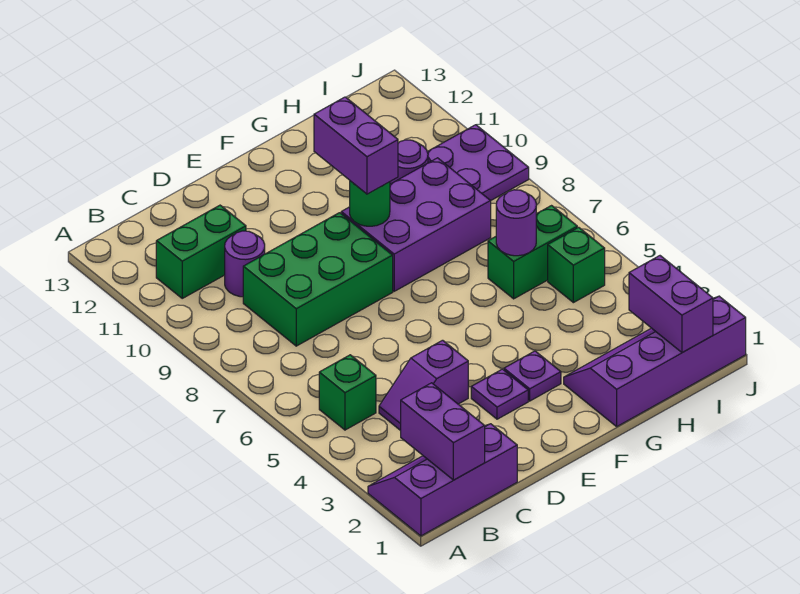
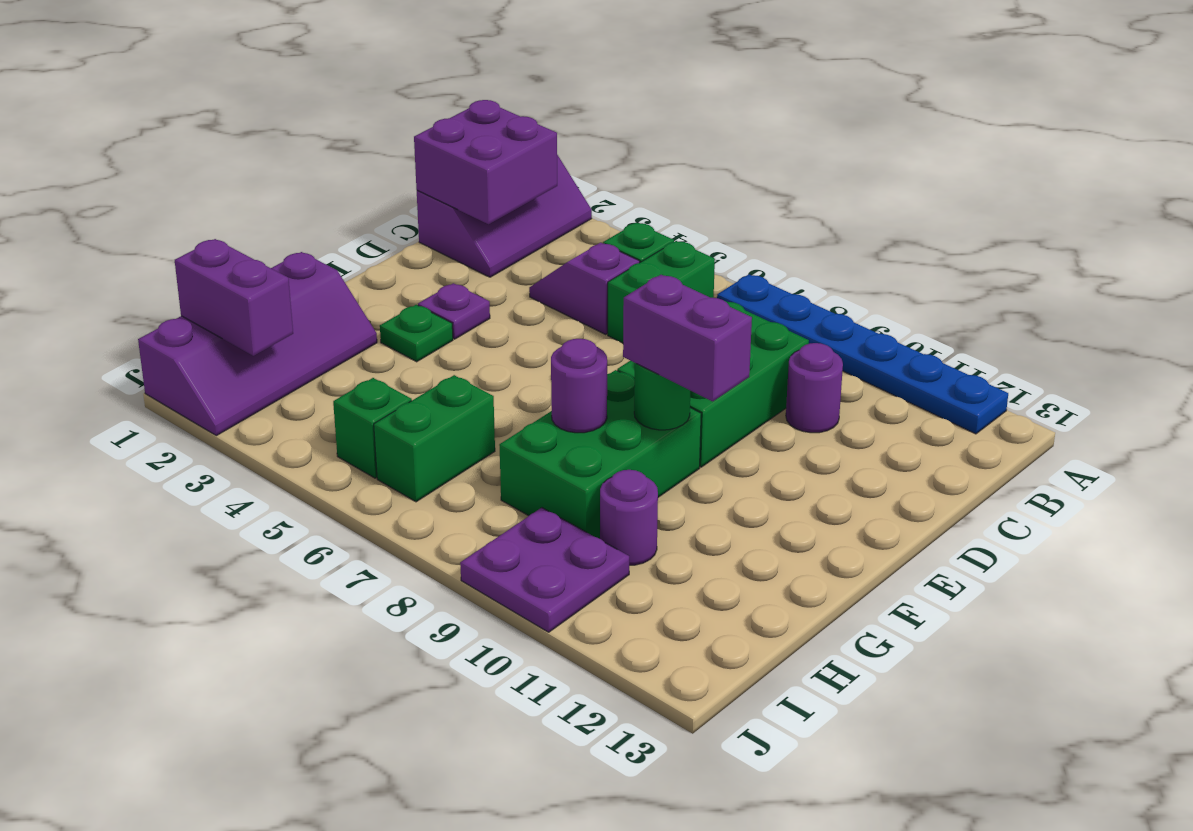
none -> blue 1x6 plate [717,274,1008,434]
purple 1x2 brick [401,383,485,480] -> purple 2x2 brick [414,100,557,224]
green 1x2 brick [156,205,246,298] -> green 1x2 brick moved to [608,241,715,343]
purple 1x2 slope [379,340,468,431] -> purple 1x2 slope turned to [529,243,640,334]
purple 1x1 plate [504,351,561,401] -> green 1x1 plate [380,305,453,362]
purple 2x3 brick [341,158,491,291] -> green 2x3 brick [499,370,701,538]
purple 1x1 round brick [496,190,536,256] -> purple 1x1 round brick moved to [551,339,607,433]

